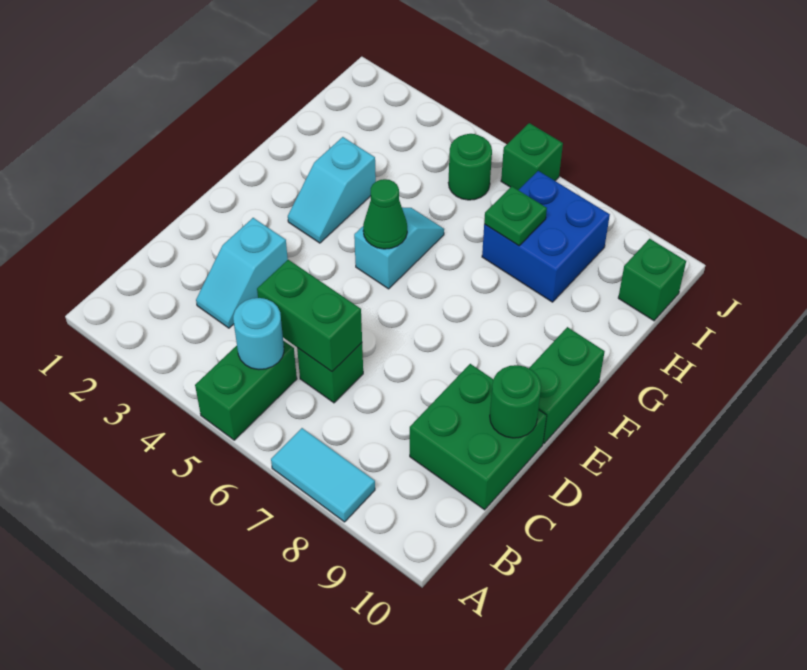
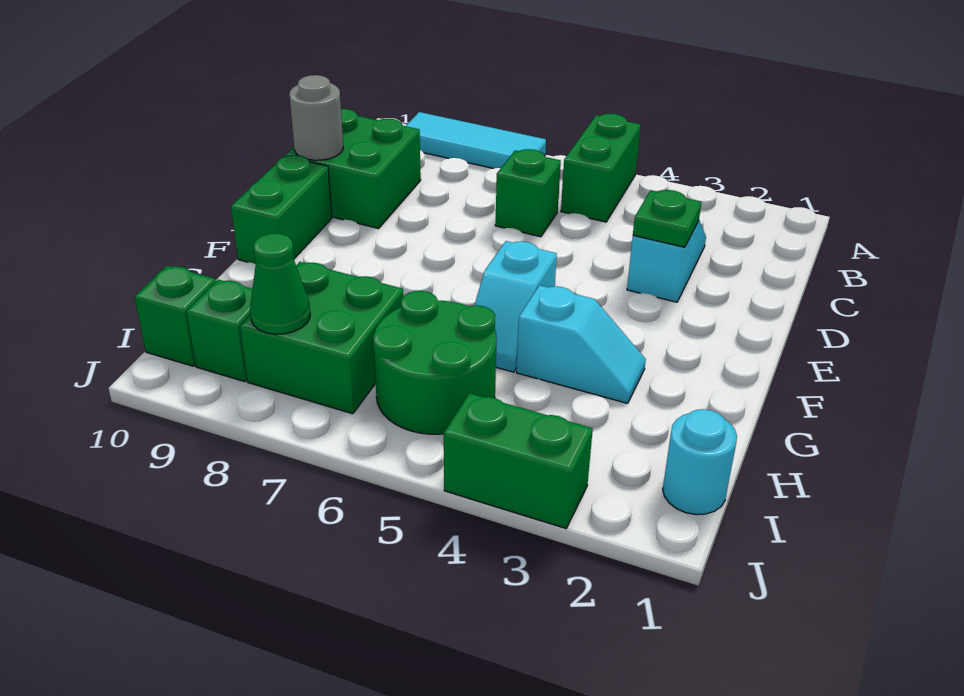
cyan 1x2 tile [271,428,375,522] -> cyan 1x3 tile [406,112,546,169]
cyan 1x1 round brick [233,298,284,370] -> cyan 1x1 round brick moved to [663,409,737,515]
green 1x2 brick [257,260,362,372] -> green 1x2 brick moved to [444,393,593,528]
green 1x1 round brick [490,365,541,438] -> grey 1x1 round brick [289,75,343,160]
cyan 1x2 slope [288,137,376,243] -> cyan 1x2 slope turned to [516,285,646,403]
green 1x1 cone [363,179,407,249] -> green 1x1 cone moved to [250,233,310,334]
blue 2x2 brick [482,171,610,302] -> green 2x2 brick [240,262,403,414]
green 1x1 plate [484,186,547,246] -> green 1x1 plate moved to [633,190,701,247]
green 1x1 round brick [448,134,492,200] -> green 2x2 round brick [373,291,497,434]
green 1x1 brick [501,123,563,190] -> green 1x1 brick moved to [187,280,252,382]

